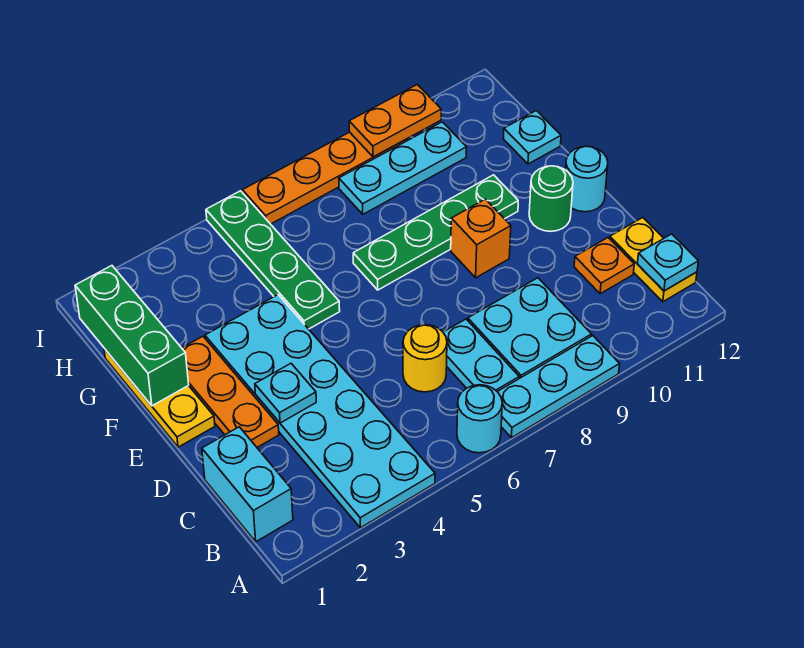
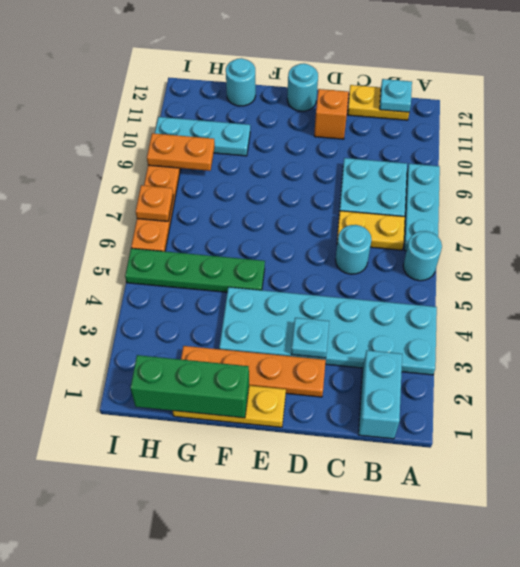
cyan 1x2 brick [202,427,293,542] -> cyan 1x2 brick turned to [359,350,402,439]
cyan 1x2 plate [443,319,519,391] -> yellow 1x2 plate [337,211,405,250]
yellow 1x1 round brick [403,325,447,392] -> cyan 1x1 round brick [336,225,371,274]
orange 1x1 plate [574,238,634,294] -> orange 1x1 plate moved to [136,185,173,221]
orange 1x3 plate [182,336,279,447] -> orange 1x4 plate [181,346,326,397]
orange 1x1 brick [451,199,511,278] -> orange 1x1 brick moved to [314,89,349,139]
green 1x1 round brick [529,166,573,231] -> none
green 1x4 plate [353,175,518,290] -> none
cyan 1x1 plate [503,111,561,164] -> cyan 1x1 round brick [226,58,256,106]
cyan 1x3 plate [339,122,467,214] -> cyan 1x3 plate turned to [155,117,250,156]
orange 1x2 plate [349,84,441,157] -> orange 1x2 plate turned to [147,133,215,171]

